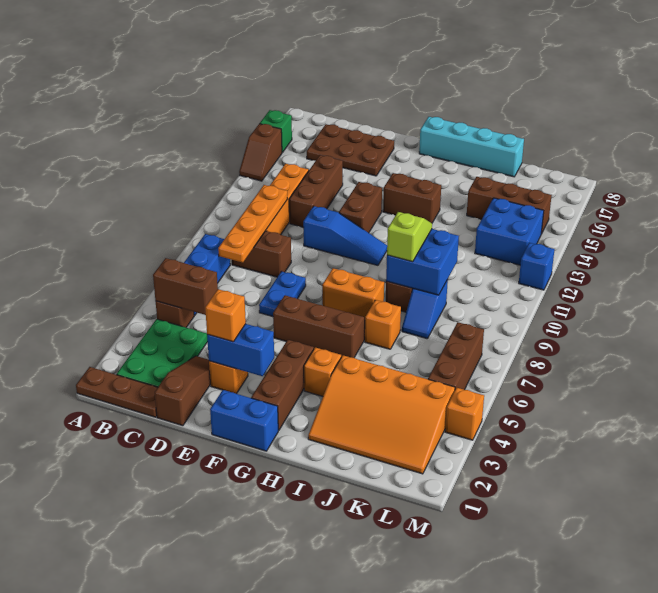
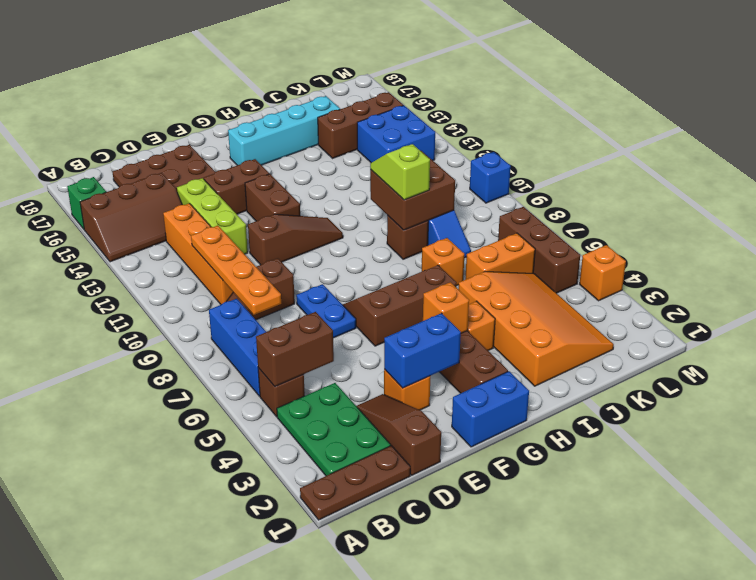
brown 1x2 slope [239,124,282,181] -> brown 2x3 slope [80,173,182,262]
brown 1x3 brick [289,155,343,227] -> lime 1x3 brick [177,178,248,254]
orange 1x1 brick [205,289,246,342] -> orange 1x1 brick moved to [423,282,469,333]
blue 1x3 slope [303,206,387,265] -> brown 1x3 slope [248,214,343,265]
orange 1x2 brick [322,268,384,317] -> orange 1x2 brick moved to [465,233,535,280]
brown 1x2 brick [383,173,441,223] -> brown 1x2 brick moved to [204,159,269,214]
cyan 1x4 brick [419,117,524,177] -> cyan 1x4 brick moved to [228,96,340,165]
orange 3x4 slope [308,355,455,474] -> orange 3x4 slope turned to [458,272,614,386]
blue 2x2 brick [386,229,459,295] -> brown 2x2 brick [370,151,455,230]
blue 1x1 brick [519,243,554,290] -> blue 1x1 brick moved to [470,152,511,203]

